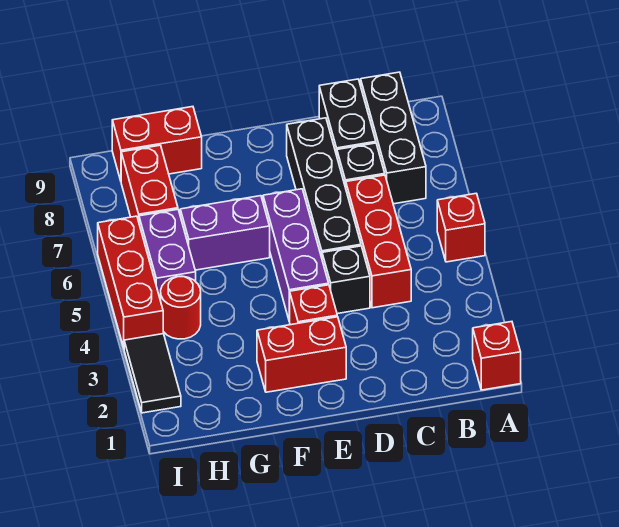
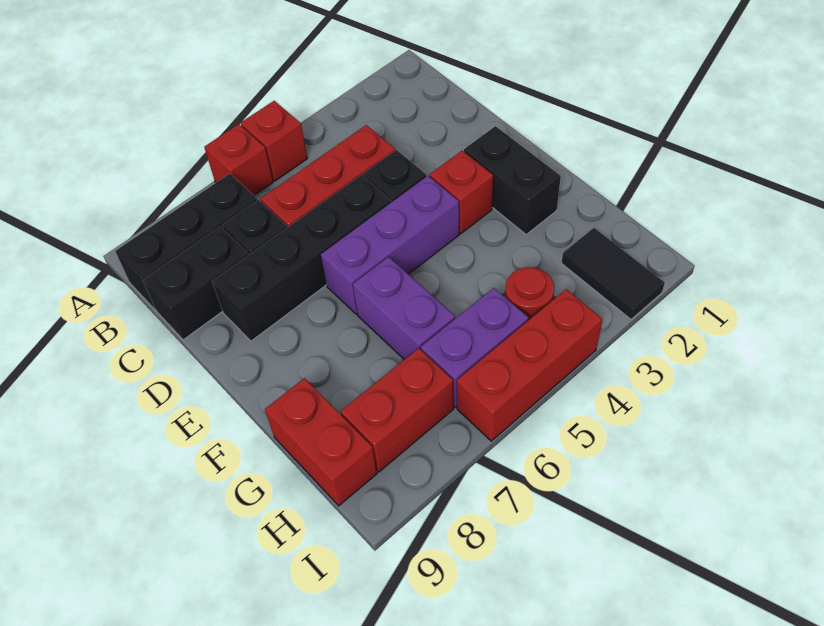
red 1x1 brick [473,322,521,390] -> red 1x1 brick moved to [204,124,273,195]
red 1x2 brick [257,317,346,392] -> black 1x2 brick [464,126,561,235]
black 1x2 tile [124,334,181,413] -> black 1x2 tile turned to [562,228,665,319]

